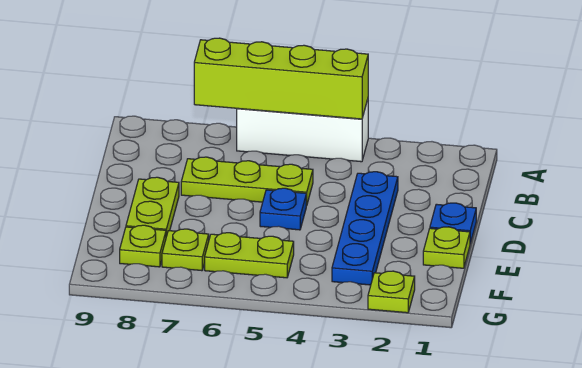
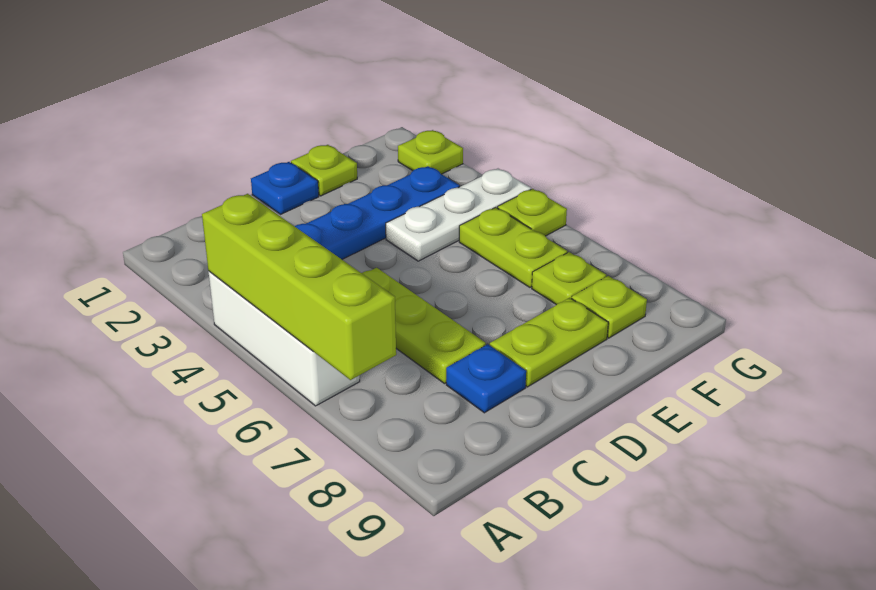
blue 1x1 plate [260,188,306,230] -> blue 1x1 plate moved to [446,344,526,413]
none -> white 1x3 plate [386,169,531,261]
none -> lime 1x1 plate [497,189,567,236]

